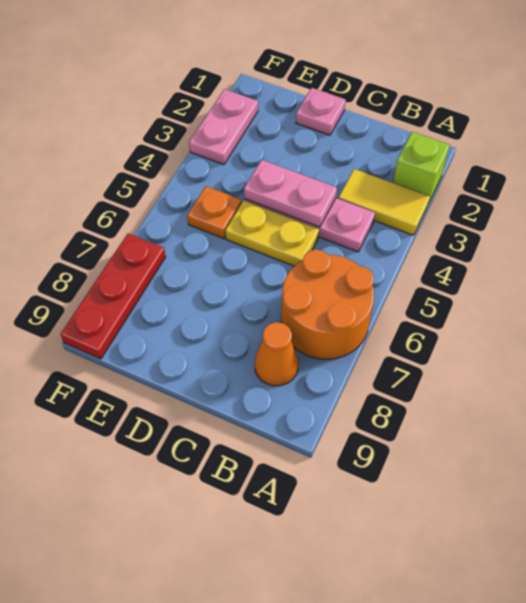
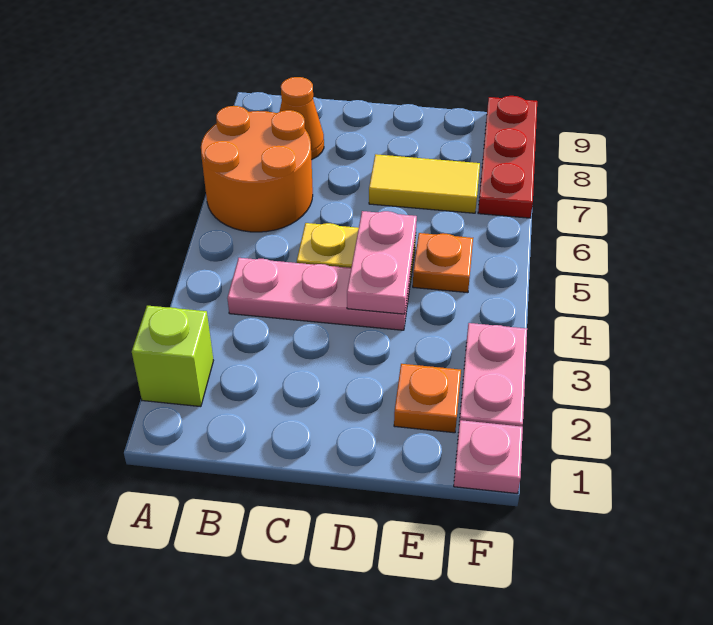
yellow 1x2 tile [338,169,430,235] -> yellow 1x2 tile moved to [369,154,480,213]
pink 1x2 plate [244,160,337,227] -> pink 1x2 plate turned to [347,211,417,314]
pink 1x1 plate [296,88,346,135] -> pink 1x1 plate moved to [454,420,523,494]
none -> orange 1x1 plate [394,364,461,433]

